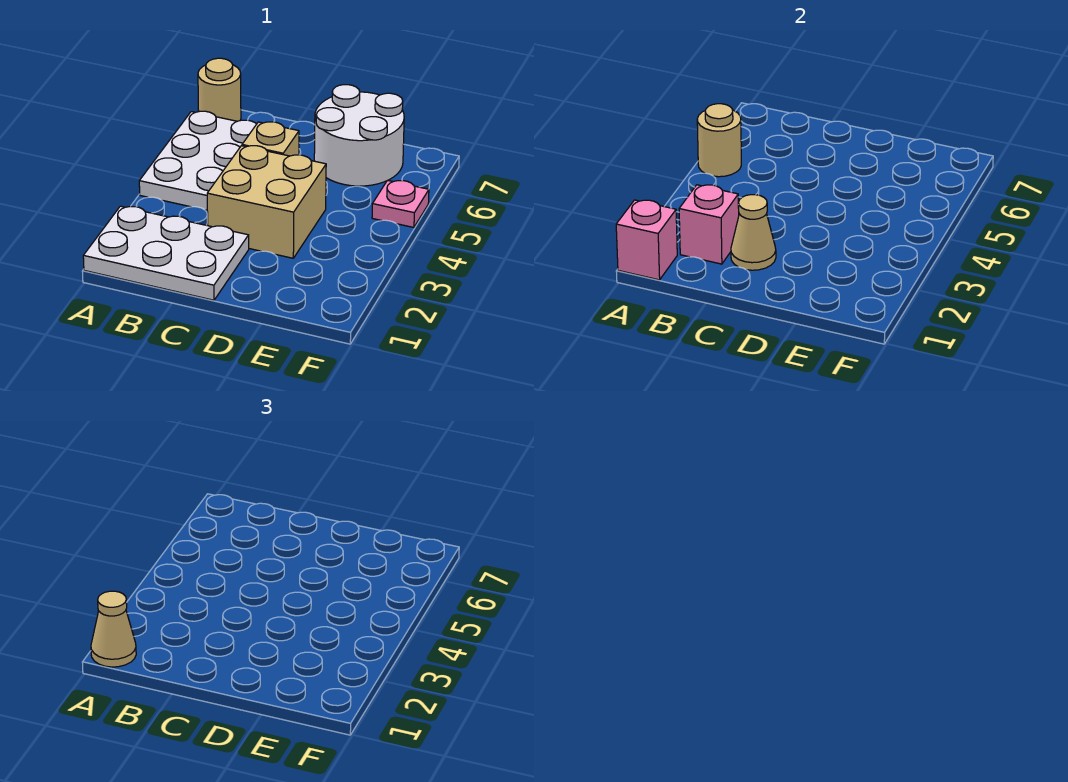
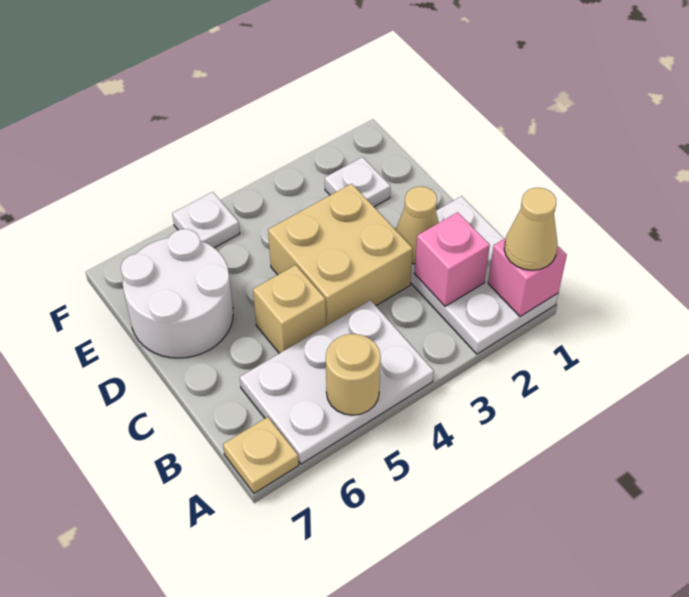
tan 1x1 round brick [198,58,241,121] -> tan 1x1 plate [223,417,299,493]
none -> white 1x1 plate [325,157,390,207]
pink 1x1 plate [372,180,429,227] -> white 1x1 plate [172,192,240,248]

